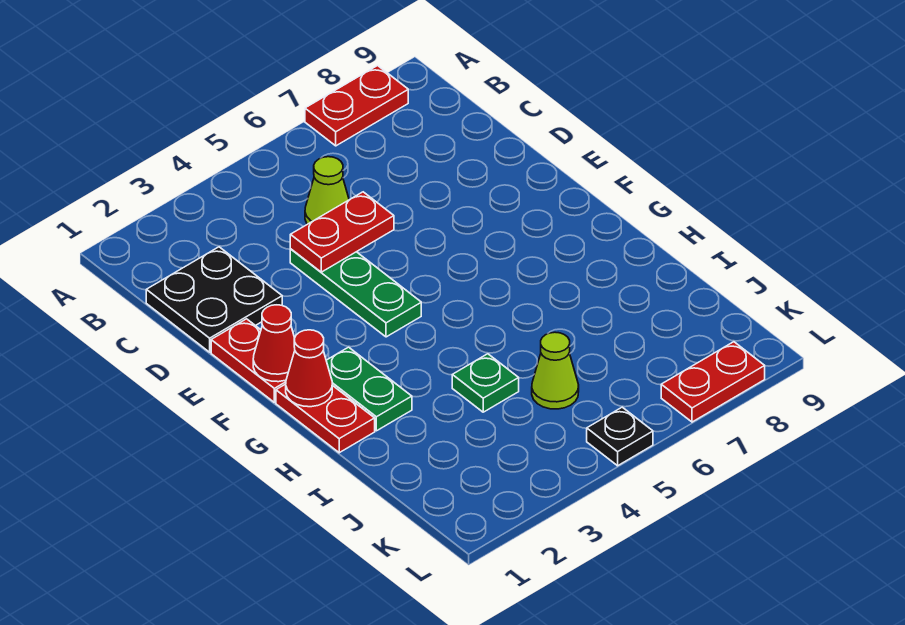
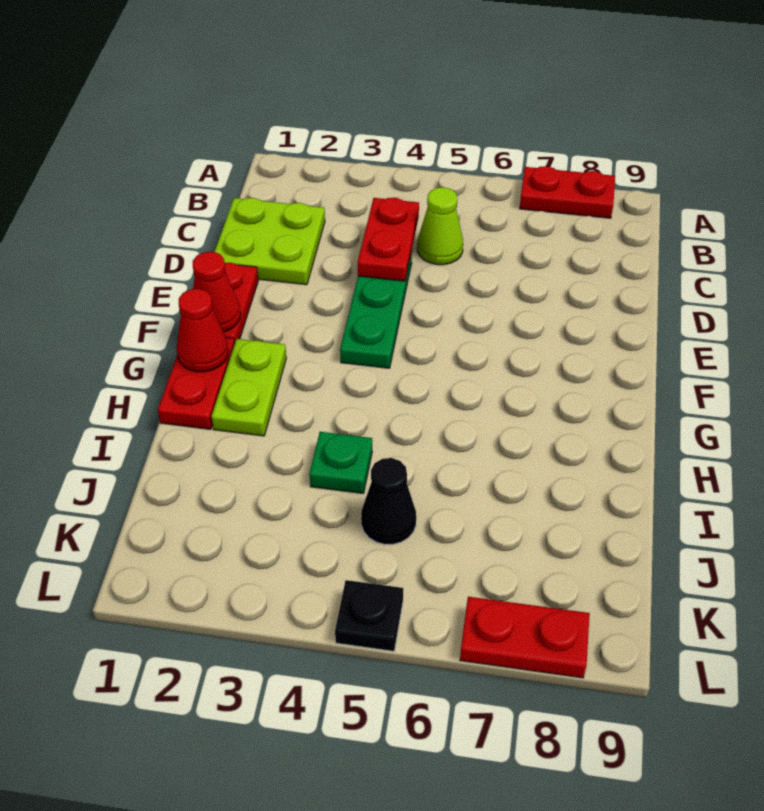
black 2x2 plate [146,247,282,352] -> lime 2x2 plate [215,198,325,285]
red 1x2 plate [290,192,394,272] -> red 1x2 plate turned to [358,198,419,281]
green 1x2 plate [326,347,412,431] -> lime 1x2 plate [211,339,286,436]
lime 1x1 cone [532,332,579,409] -> black 1x1 cone [361,458,416,544]

